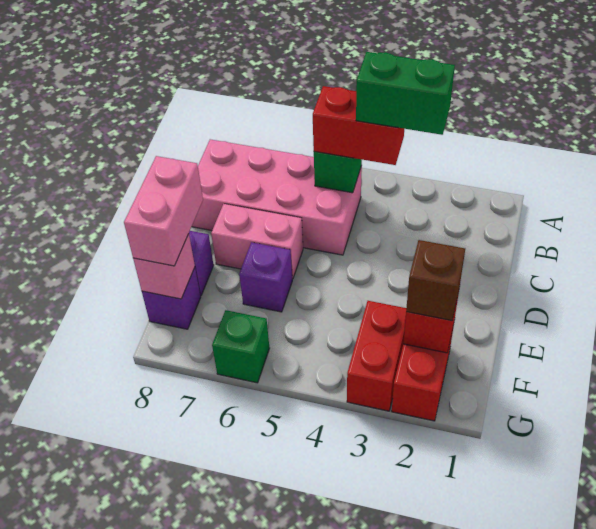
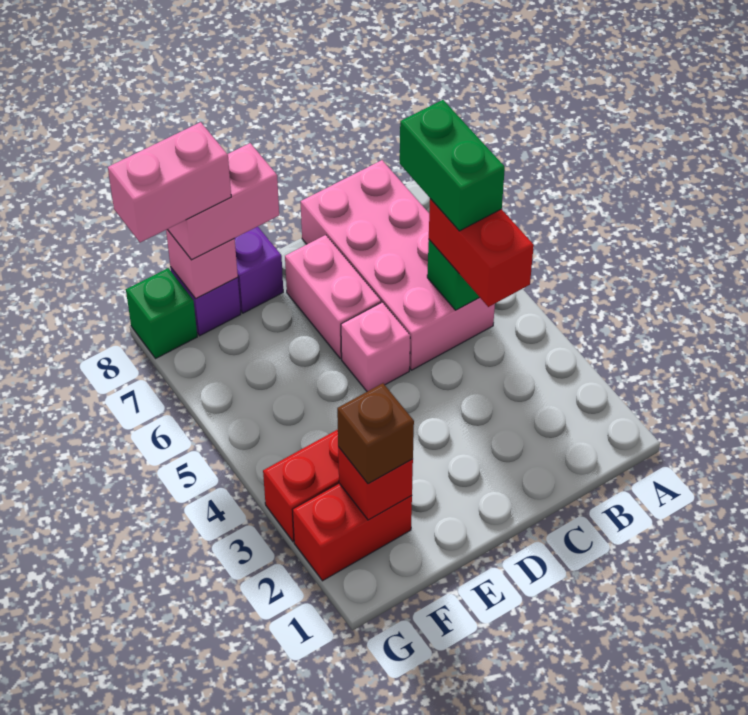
green 1x2 brick [356,52,455,135] -> green 1x2 brick moved to [400,100,505,231]
none -> pink 1x1 brick [341,302,410,391]
purple 1x1 brick [239,242,292,312] -> none
none -> pink 1x2 brick [108,122,231,242]
green 1x1 brick [212,310,269,383] -> green 1x1 brick moved to [126,268,197,358]

